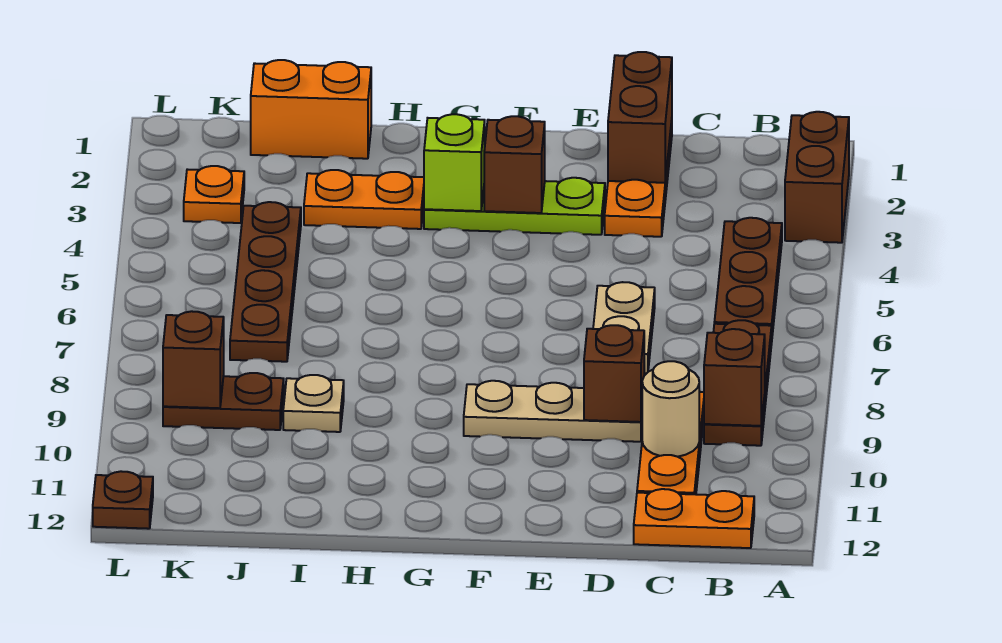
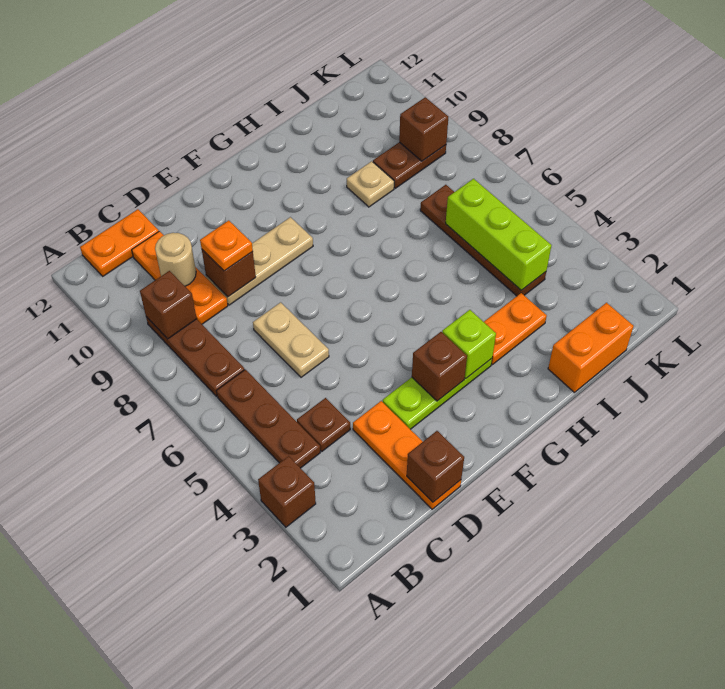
brown 1x2 brick [785,112,849,243] -> brown 1x1 brick [258,456,316,527]
brown 1x2 brick [608,52,672,183] -> brown 1x1 brick [407,431,464,502]
none -> lime 1x3 brick [446,179,552,290]
orange 1x1 plate [184,166,244,223] -> orange 1x1 plate moved to [200,221,253,271]
brown 1x1 plate [93,471,153,529] -> brown 1x1 plate moved to [297,398,350,451]

